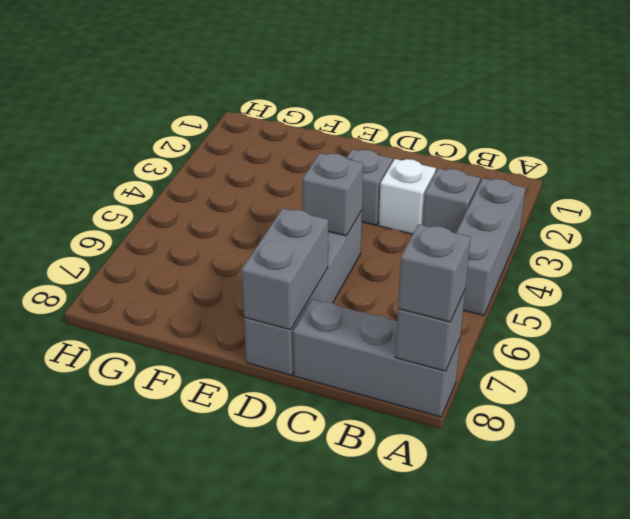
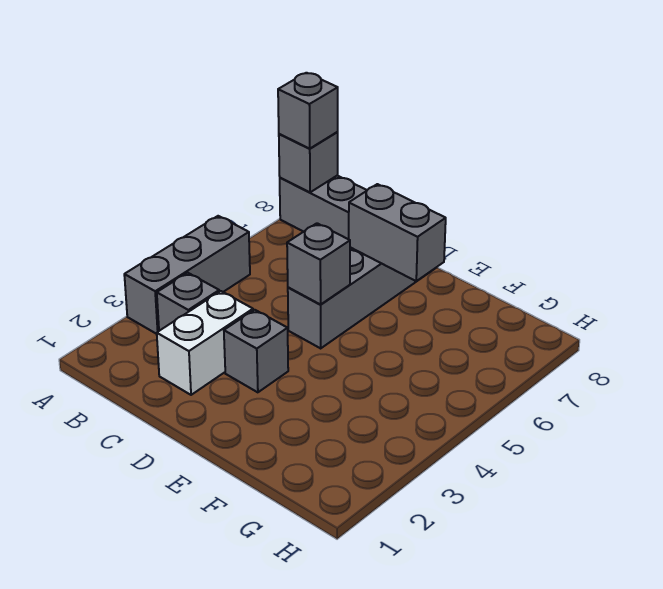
white 1x1 brick [379,159,436,234] -> white 1x2 brick [157,291,253,395]
grey 1x2 brick [242,209,328,330] -> grey 1x2 brick turned to [349,184,446,281]

